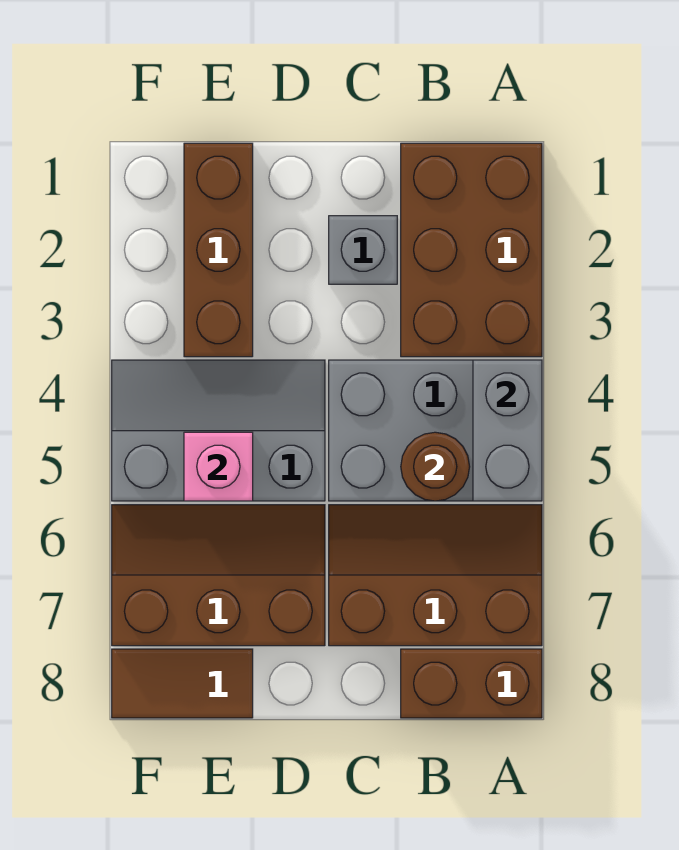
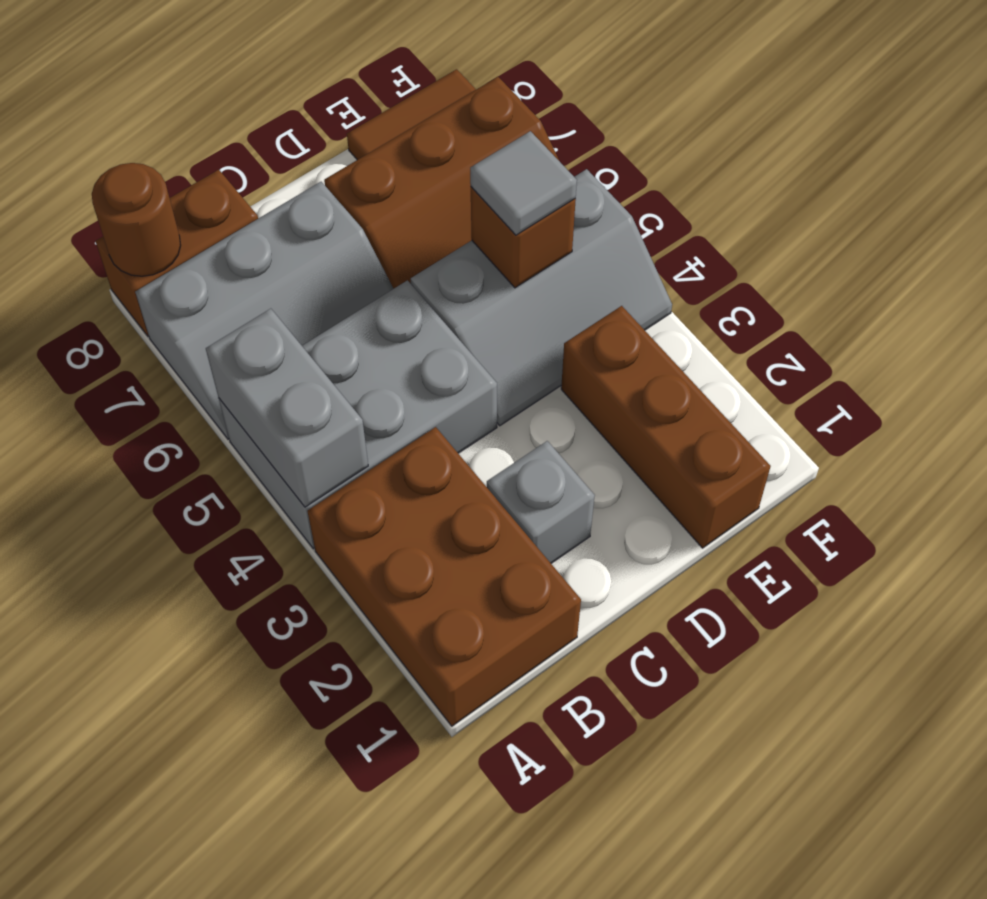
brown 2x3 slope [329,505,542,646] -> grey 2x3 slope [135,182,394,439]
brown 1x1 round brick [401,432,470,501] -> brown 1x1 round brick moved to [92,163,181,276]
pink 1x1 brick [184,432,253,501] -> brown 1x1 brick [471,187,576,288]
none -> grey 1x1 tile [470,131,577,235]

